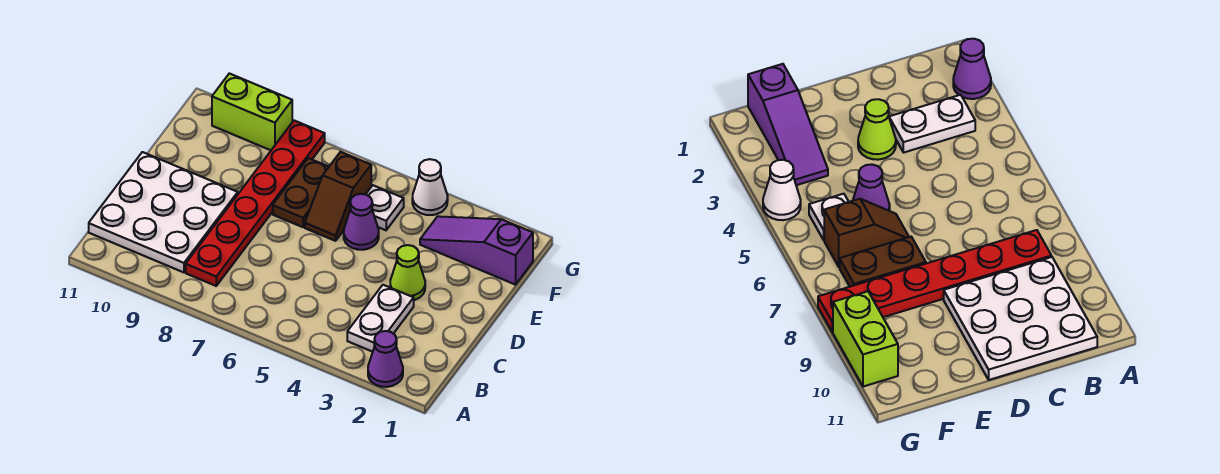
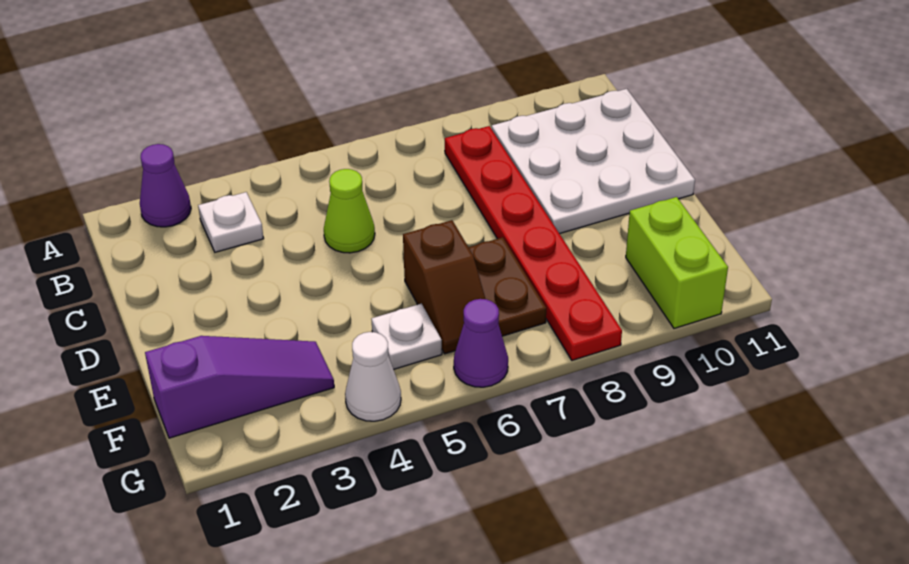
white 1x2 plate [347,285,414,352] -> white 1x1 plate [198,192,264,252]
lime 1x1 cone [390,245,425,300] -> lime 1x1 cone moved to [324,169,375,253]
purple 1x1 cone [344,194,379,250] -> purple 1x1 cone moved to [454,299,508,387]
brown 1x2 slope [305,152,371,241] -> brown 1x2 slope turned to [403,220,485,354]
lime 1x2 brick [212,73,292,150] -> lime 1x2 brick turned to [626,197,728,328]

